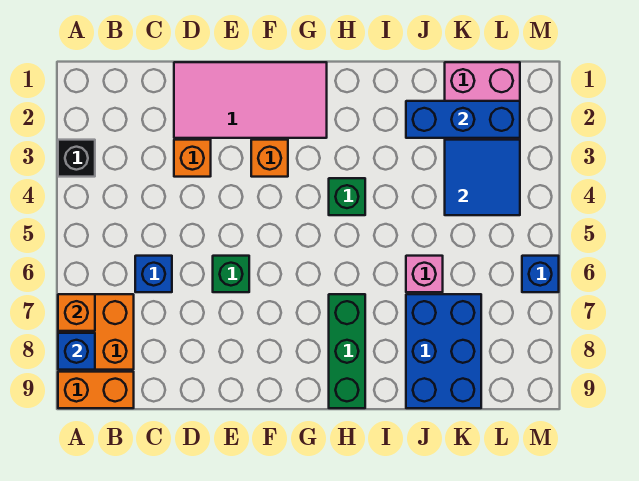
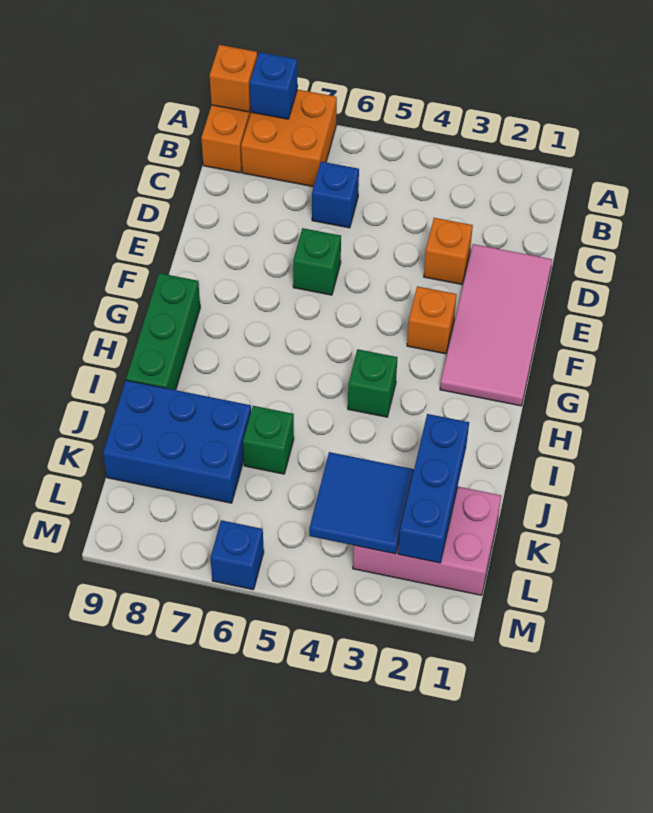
black 1x1 brick [58,140,95,177] -> none
orange 1x1 brick [58,294,95,331] -> orange 1x1 brick moved to [210,45,257,112]
green 1x3 brick [329,294,365,408] -> green 1x3 brick turned to [126,273,200,390]
pink 1x1 brick [406,256,443,292] -> green 1x1 brick [243,406,294,474]

